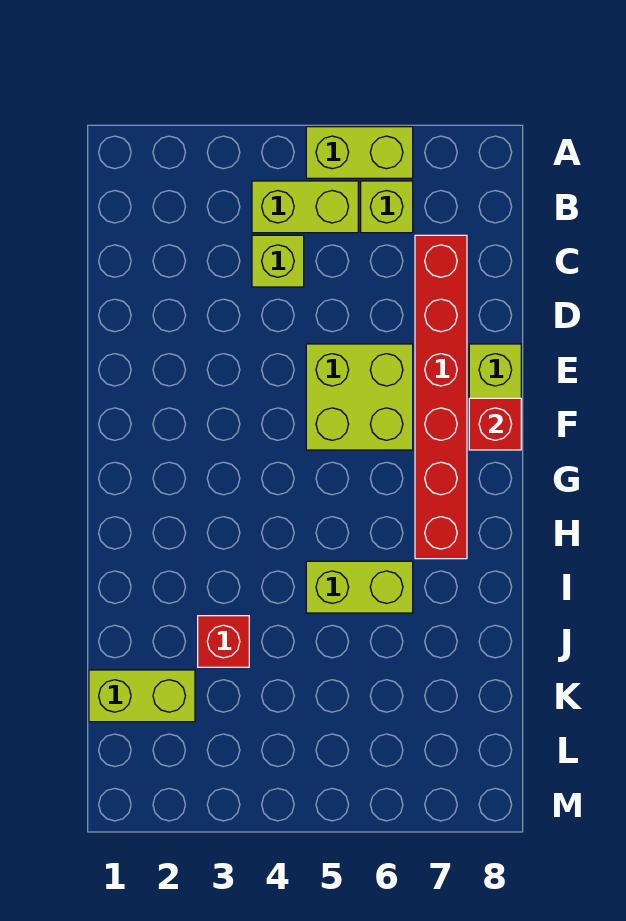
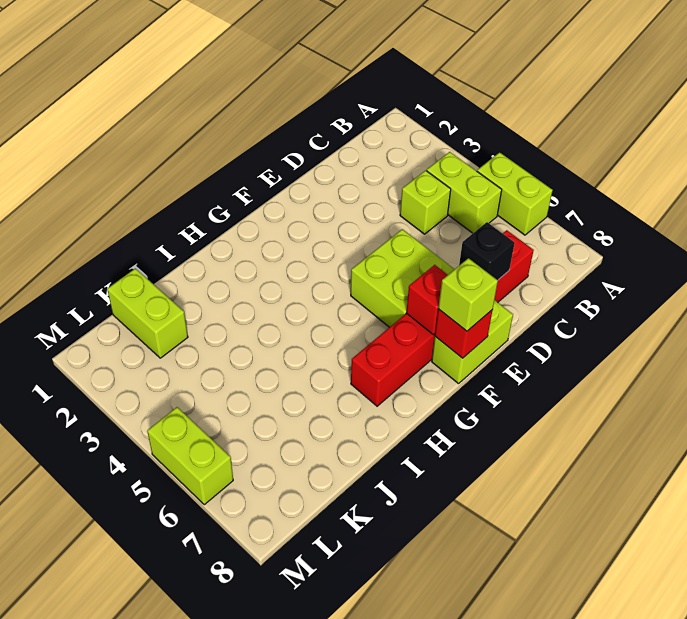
lime 1x1 brick [361,181,413,233] -> lime 1x1 brick moved to [438,258,498,331]
none -> black 1x1 brick [459,222,515,280]
lime 1x2 brick [306,561,413,613] -> lime 1x2 brick moved to [147,407,233,505]
red 1x1 brick [198,616,249,667] -> red 1x1 brick moved to [406,265,447,335]

